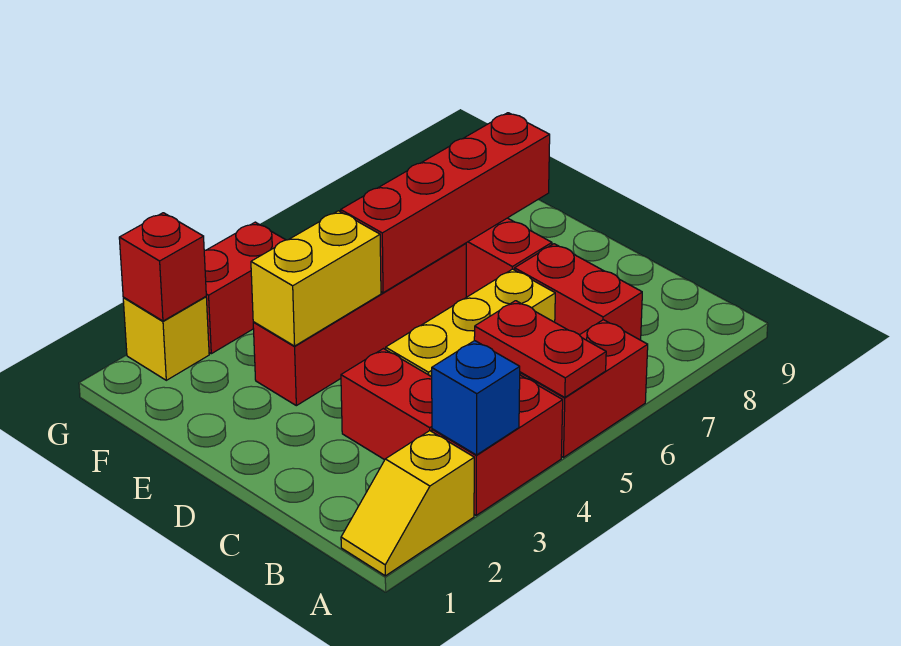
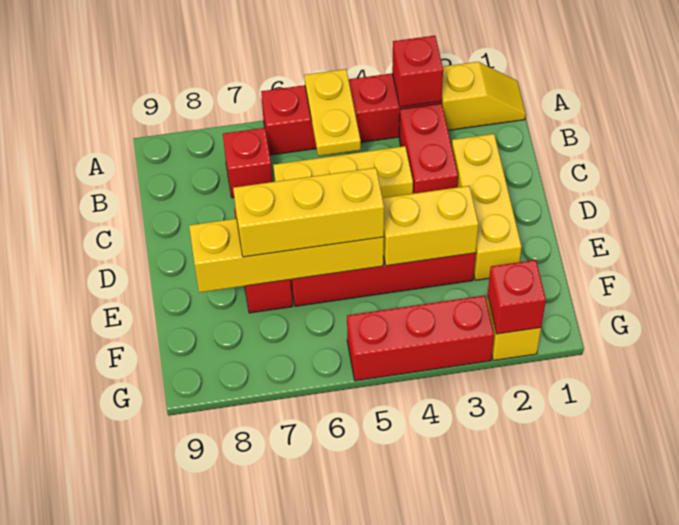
blue 1x1 brick [432,341,520,455] -> red 1x1 brick [392,36,443,107]
red 1x2 plate [474,301,606,397] -> yellow 1x2 plate [305,69,361,156]
red 1x2 brick [515,244,642,340] -> red 1x1 brick [223,128,272,198]
none -> yellow 1x3 brick [452,134,522,280]
red 1x4 brick [341,113,550,293] -> yellow 1x4 brick [189,218,384,292]
none -> yellow 1x3 brick [233,168,384,257]
red 1x2 brick [204,222,285,354] -> red 1x3 brick [347,295,494,381]

